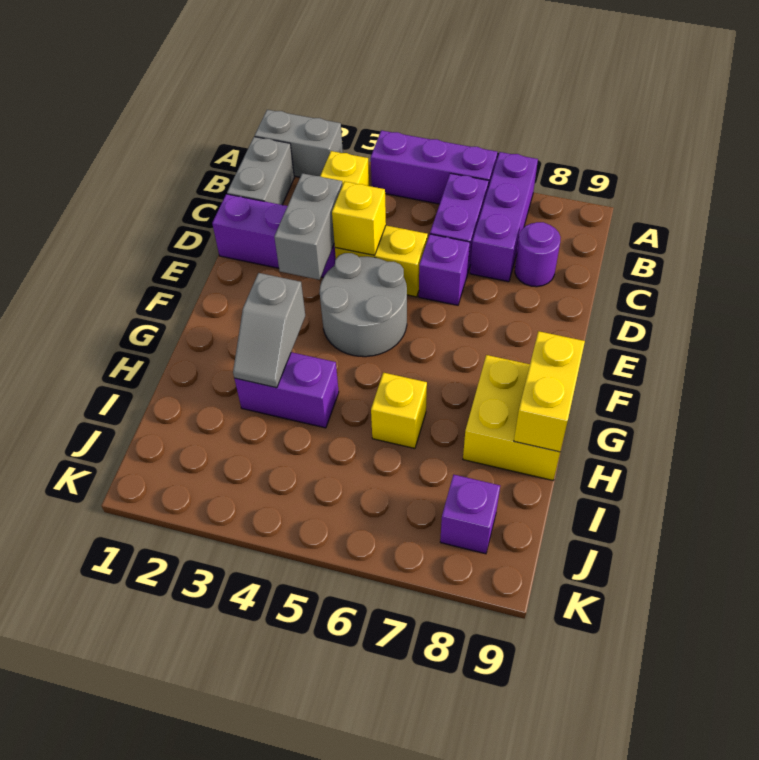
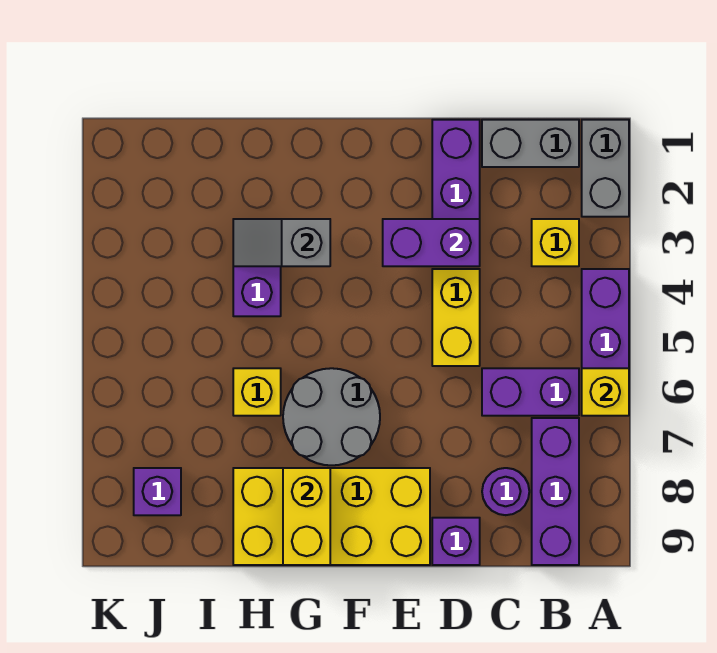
purple 1x3 brick [470,152,538,282] -> purple 1x3 brick turned to [532,418,579,565]
grey 1x2 brick [274,173,343,280] -> purple 1x2 brick [383,219,480,266]
yellow 1x1 brick [332,181,386,255] -> yellow 1x1 brick moved to [582,368,629,416]
purple 1x1 brick [419,234,470,305] -> purple 1x1 brick moved to [432,518,480,565]
grey 2x2 round brick [320,253,407,357] -> grey 2x2 round brick moved to [283,368,380,465]
yellow 2x2 brick [463,355,560,480] -> yellow 2x4 brick [233,468,430,565]
yellow 1x2 brick [514,331,585,452] -> yellow 1x2 brick turned to [283,468,330,565]

